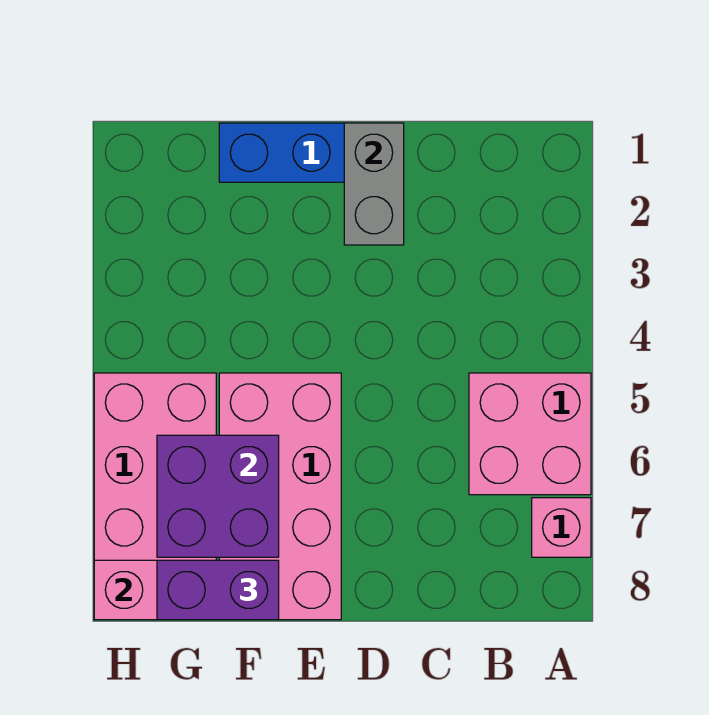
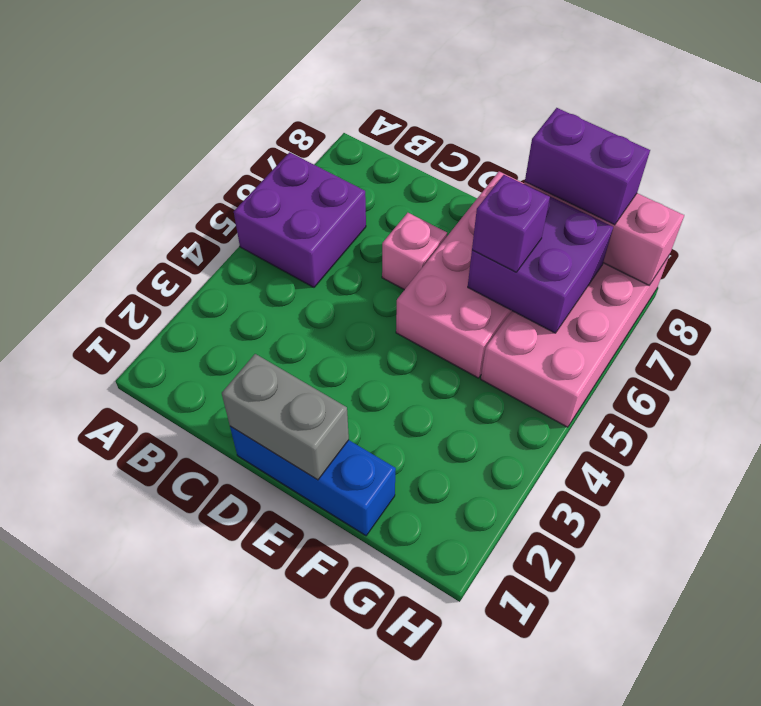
pink 2x2 brick [469,373,591,495] -> purple 2x2 brick [234,152,366,287]
pink 1x1 brick [532,498,591,557] -> pink 1x1 brick moved to [382,213,447,290]
grey 1x2 brick [344,123,404,245] -> grey 1x2 brick turned to [222,354,349,480]
none -> purple 1x1 brick [472,175,550,272]

